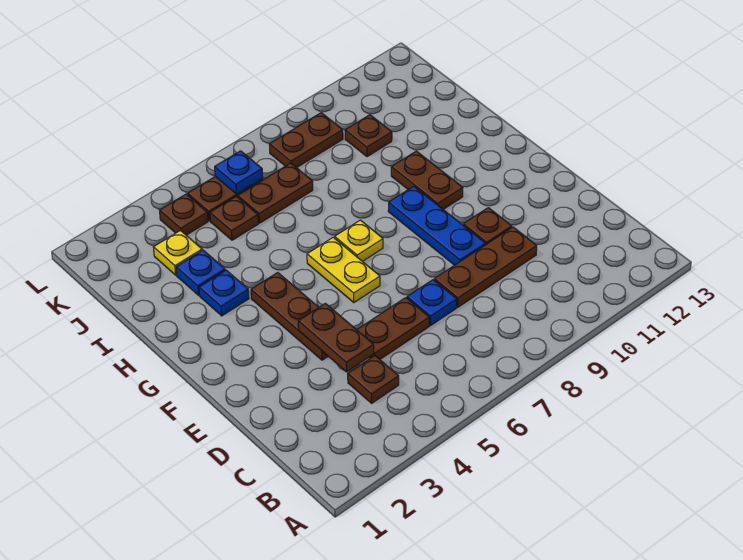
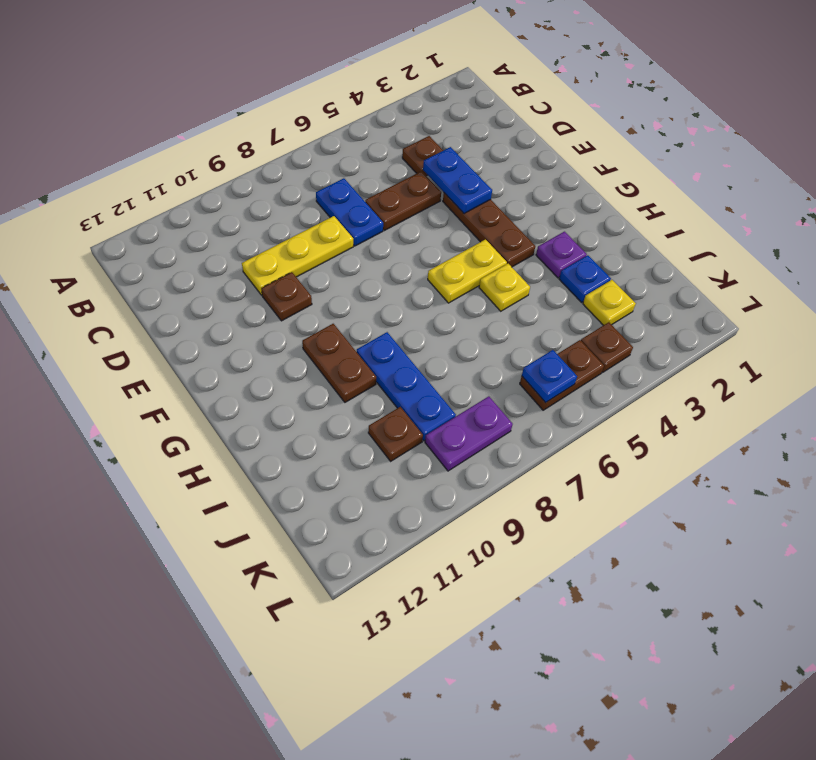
brown 1x2 plate [298,303,374,372] -> blue 1x2 plate [423,147,492,214]
blue 1x1 plate [407,280,457,326] -> blue 1x2 plate [316,178,383,246]
brown 1x3 plate [434,227,537,307] -> yellow 1x3 plate [242,216,353,295]
blue 1x3 plate [388,186,485,265] -> blue 1x3 plate moved to [357,332,456,441]
yellow 1x2 plate [307,237,380,302] -> yellow 1x2 plate turned to [428,240,507,303]
yellow 1x1 plate [335,220,383,261] -> yellow 1x1 plate moved to [479,264,530,311]
blue 1x1 plate [199,270,249,316] -> purple 1x1 plate [536,232,587,278]
brown 1x1 plate [210,196,258,240] -> none
brown 1x2 plate [238,163,313,223] -> none
brown 1x2 plate [269,113,343,168] -> purple 1x2 plate [425,396,513,471]

